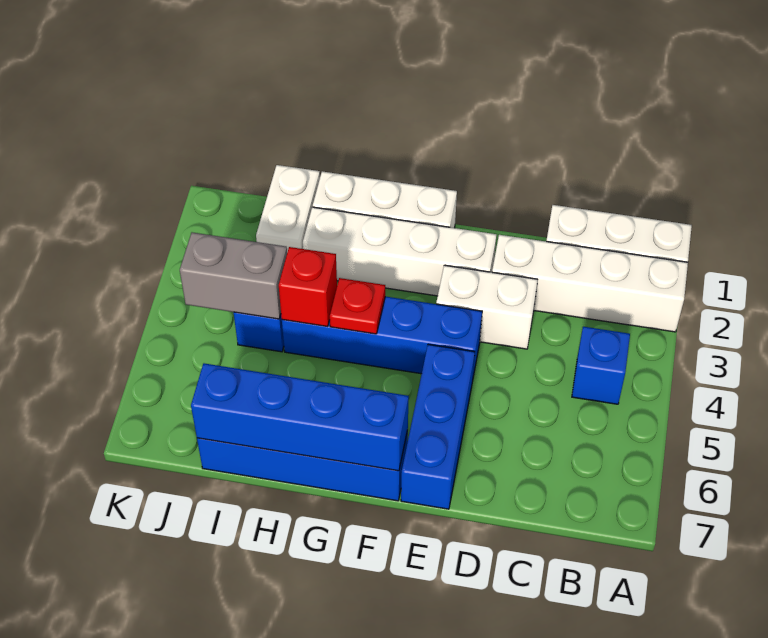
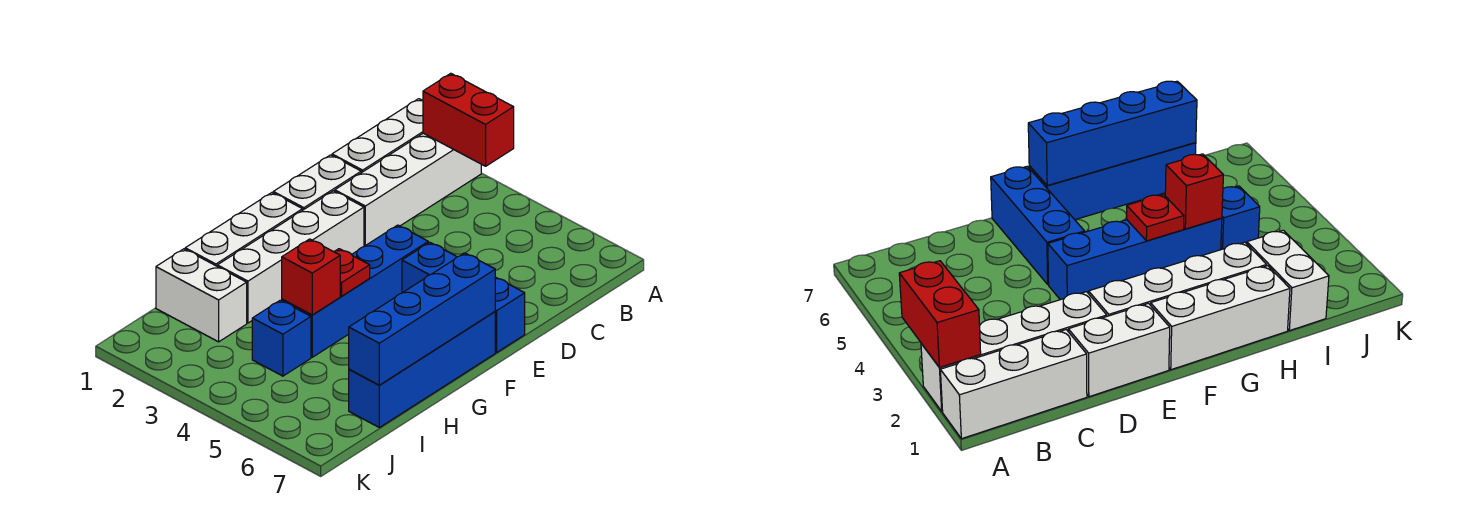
none -> red 1x2 brick [423,73,514,166]
blue 1x1 brick [572,327,630,404] -> none
white 1x2 brick [436,265,538,349] -> white 1x2 brick moved to [273,155,361,210]
grey 1x2 brick [180,232,287,319] -> none

